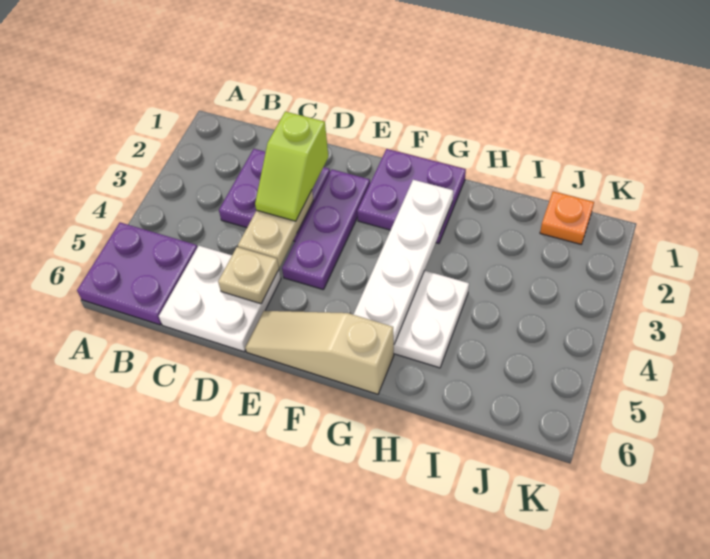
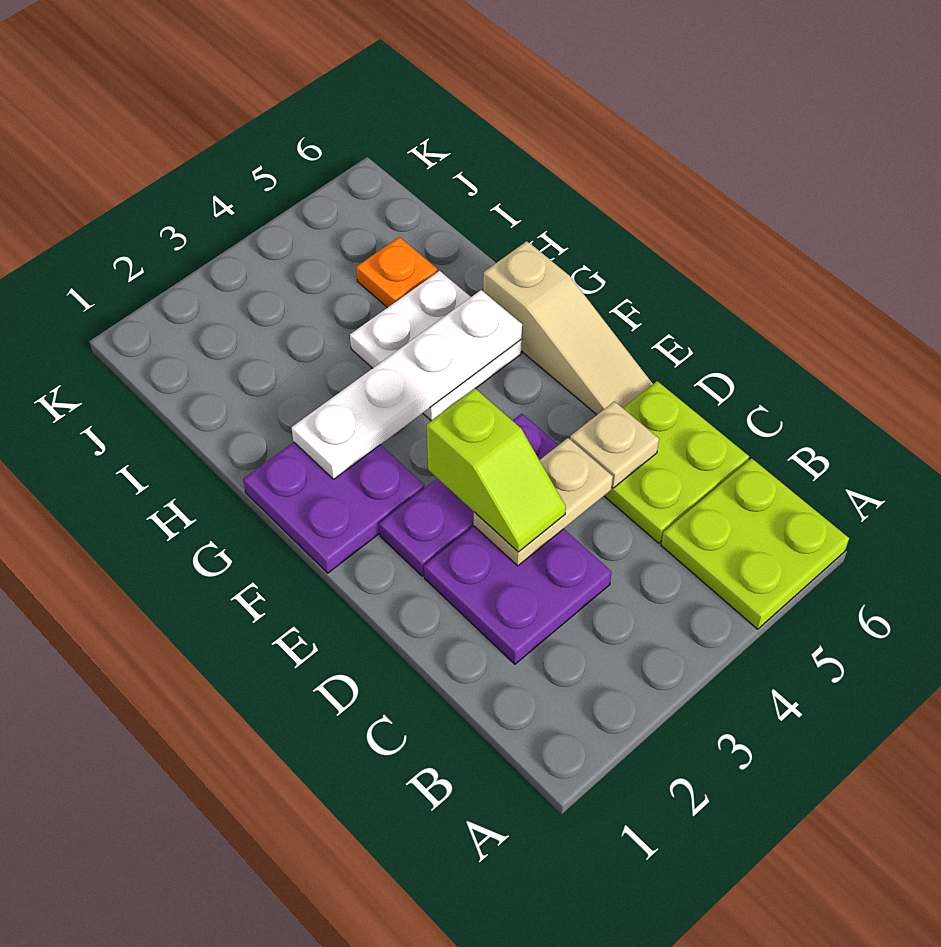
purple 2x2 plate [77,222,198,325] -> lime 2x2 plate [661,458,849,629]
white 2x2 plate [159,246,281,352] -> lime 2x2 plate [605,381,749,543]
lime 1x2 slope [255,112,328,221] -> lime 1x2 slope turned to [427,389,566,552]
orange 1x1 plate [540,192,594,245] -> orange 1x1 plate moved to [356,237,438,308]

